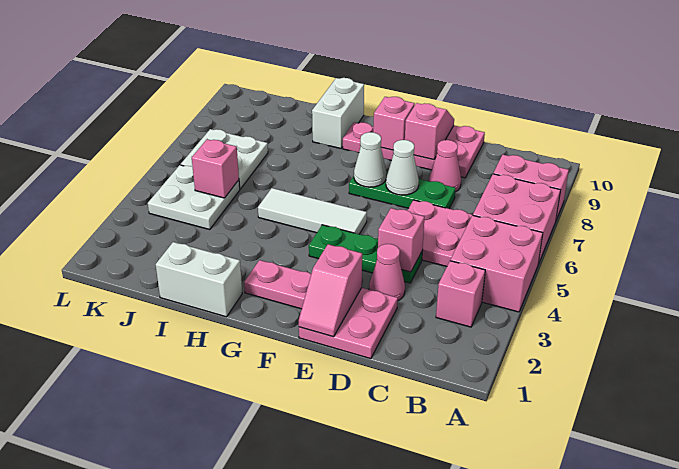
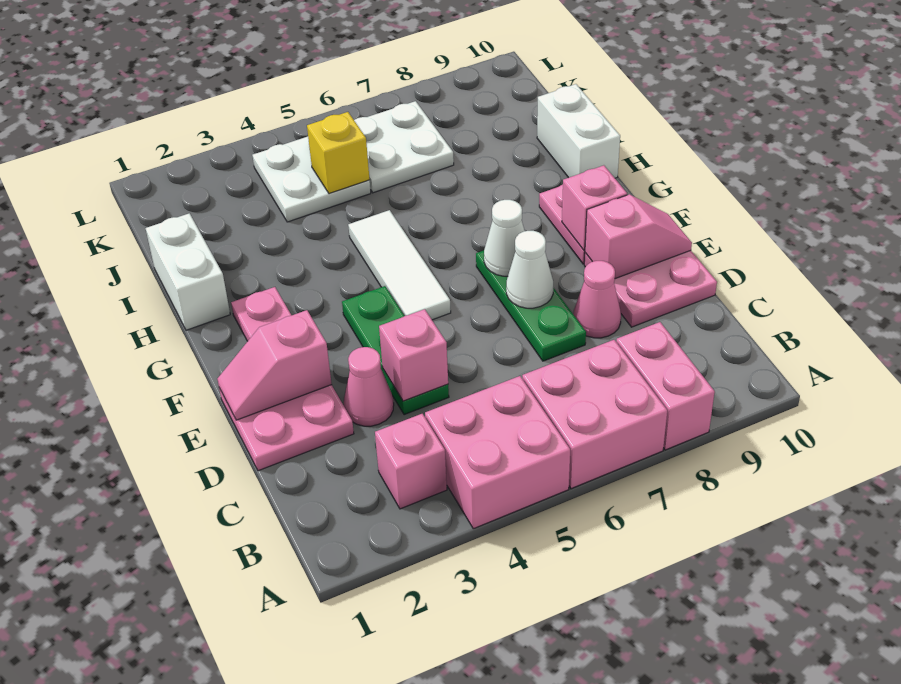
pink 2x2 plate [407,200,473,266] -> none
white 1x2 brick [312,78,364,148] -> white 1x2 brick turned to [537,84,620,178]
pink 1x1 brick [192,139,239,198] -> yellow 1x1 brick [307,112,370,194]

